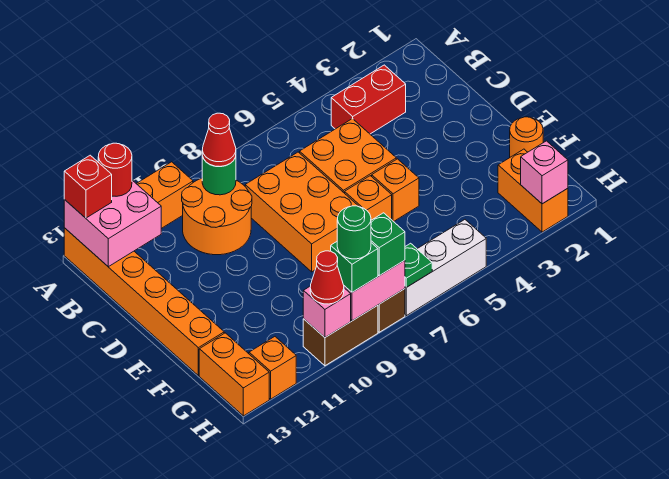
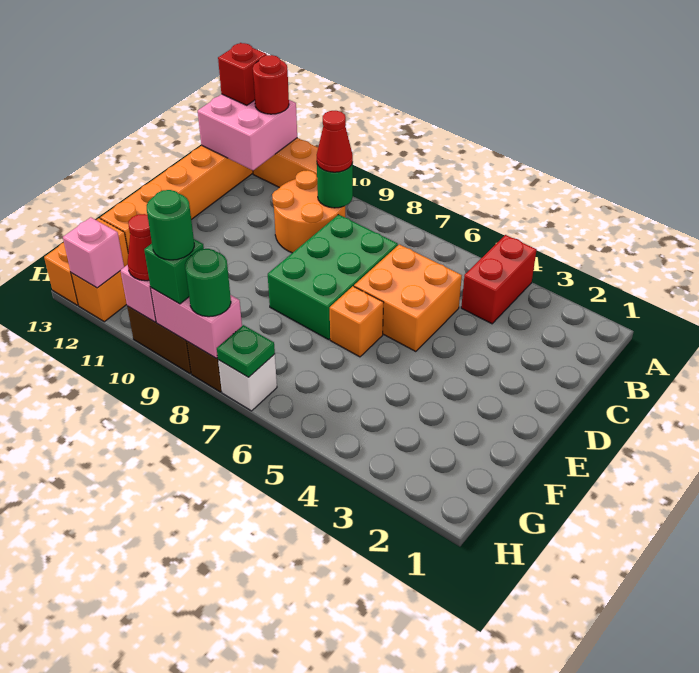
red 1x2 brick [331,65,406,134] -> red 1x2 brick turned to [461,235,536,324]
orange 2x3 brick [245,152,359,272] -> green 2x3 brick [268,215,398,340]
orange 1x1 brick [372,159,419,222] -> none
orange 1x1 round brick [510,117,543,157] -> none
orange 1x2 brick [498,149,568,232] -> none
pink 1x1 brick [521,141,568,204] -> pink 1x1 brick moved to [63,217,124,288]
white 1x3 brick [405,220,486,316] -> white 1x1 brick [218,354,277,411]
green 1x1 brick [371,213,405,276] -> green 1x1 round brick [185,249,231,317]

